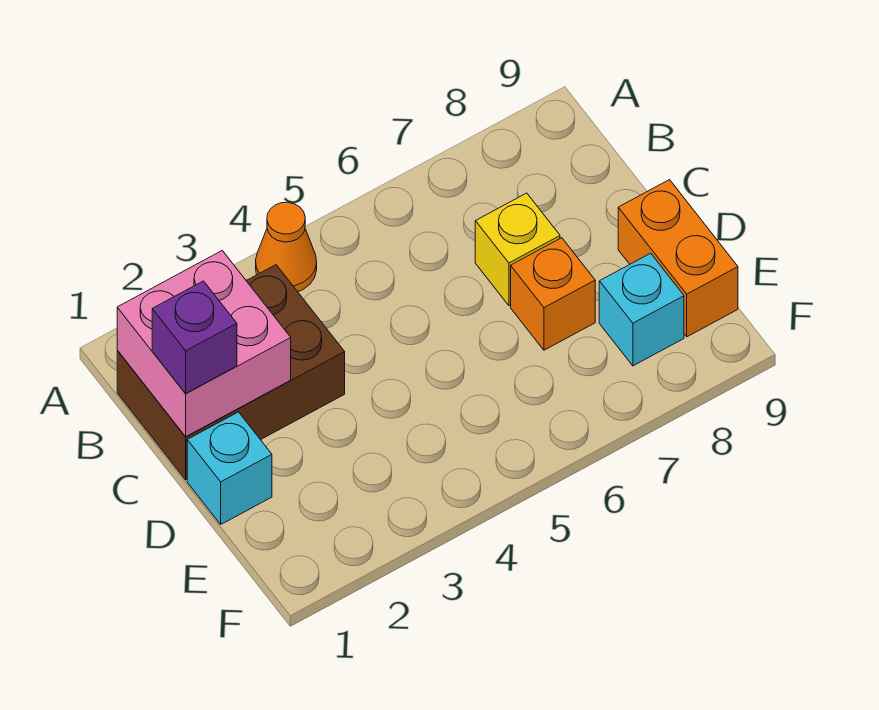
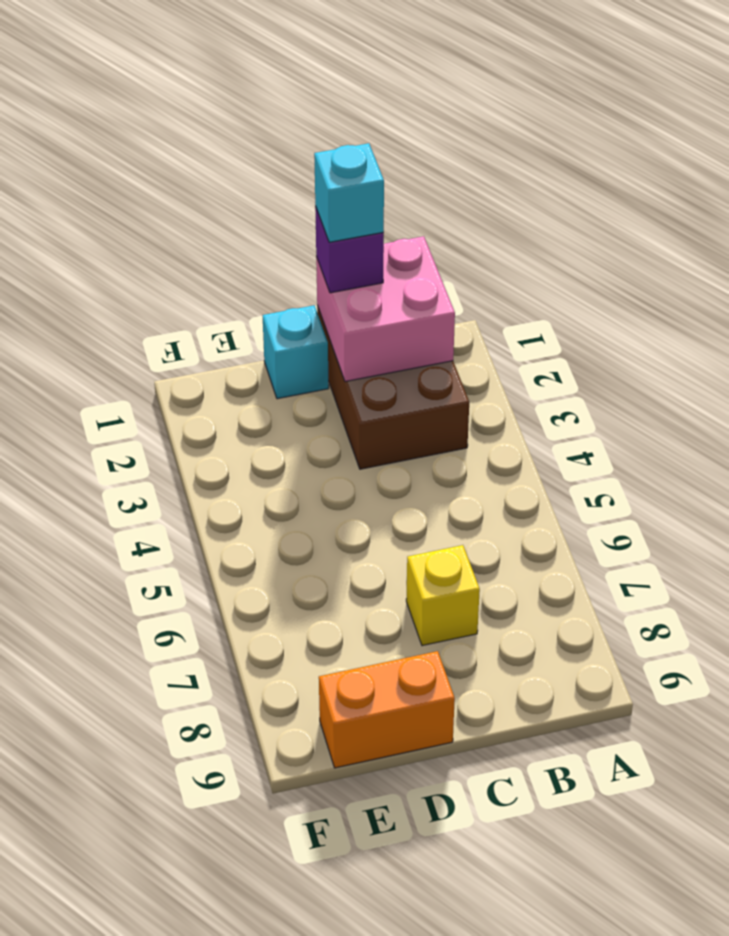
orange 1x1 cone [256,202,317,292] -> none
orange 1x1 brick [511,238,595,350] -> none
cyan 1x1 brick [599,253,684,366] -> cyan 1x1 brick moved to [314,143,384,242]

